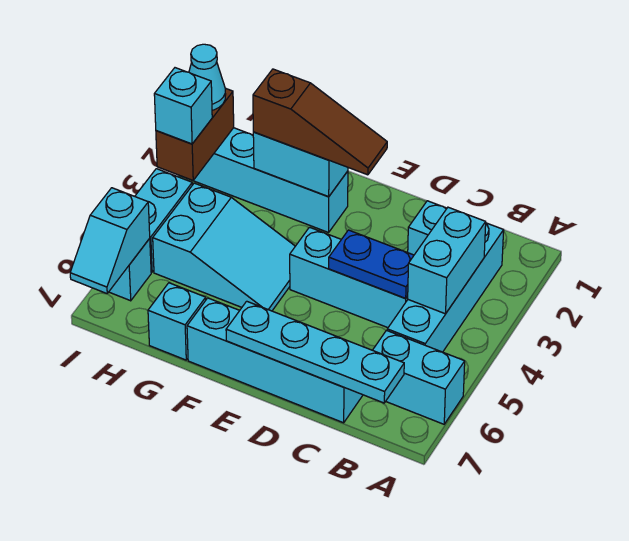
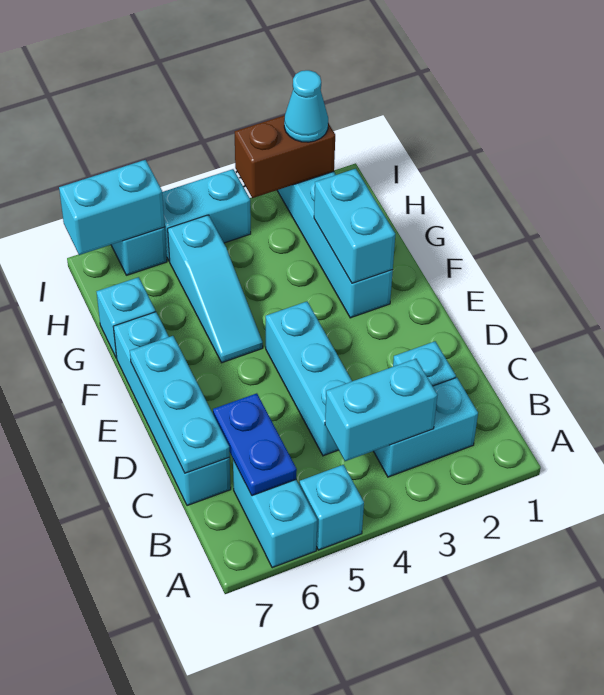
cyan 1x4 brick [387,223,504,352] -> cyan 1x2 brick [374,378,478,477]
cyan 1x4 plate [226,301,404,403] -> cyan 1x3 plate [130,336,230,473]
blue 1x2 plate [329,230,414,298] -> blue 1x2 plate moved to [213,393,297,496]
brown 1x3 slope [253,69,387,175] -> none
cyan 2x3 slope [153,183,295,311] -> cyan 1x3 slope [168,215,263,363]
cyan 1x1 brick [154,68,212,144] -> cyan 1x1 brick moved to [299,465,364,550]
cyan 1x2 slope [70,188,150,293] -> cyan 1x2 brick [59,160,165,255]

